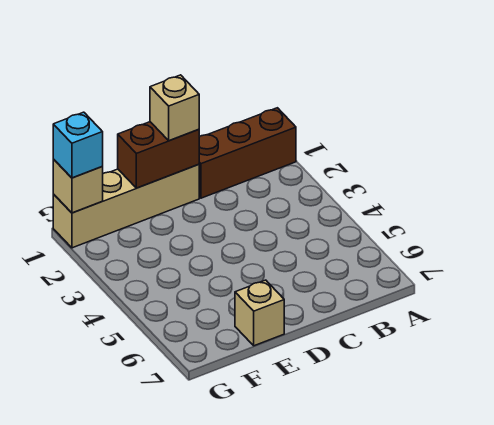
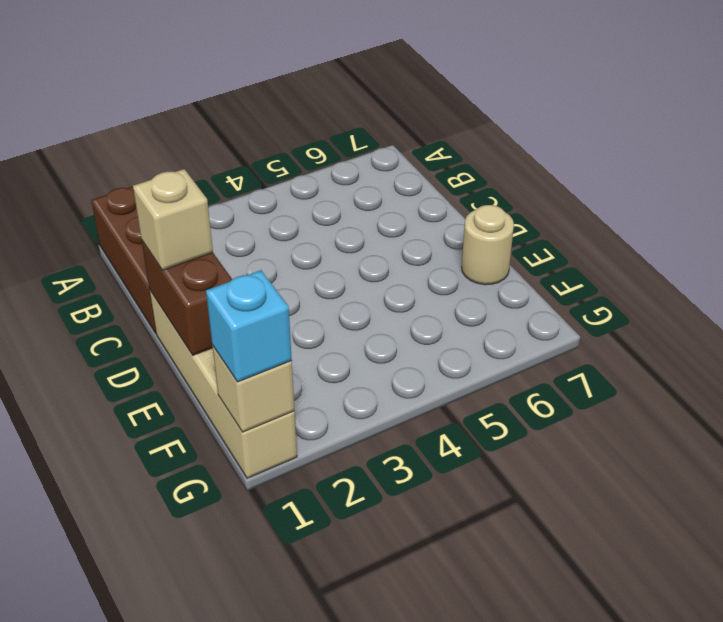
tan 1x1 brick [235,280,284,346] -> tan 1x1 round brick [462,205,514,285]

